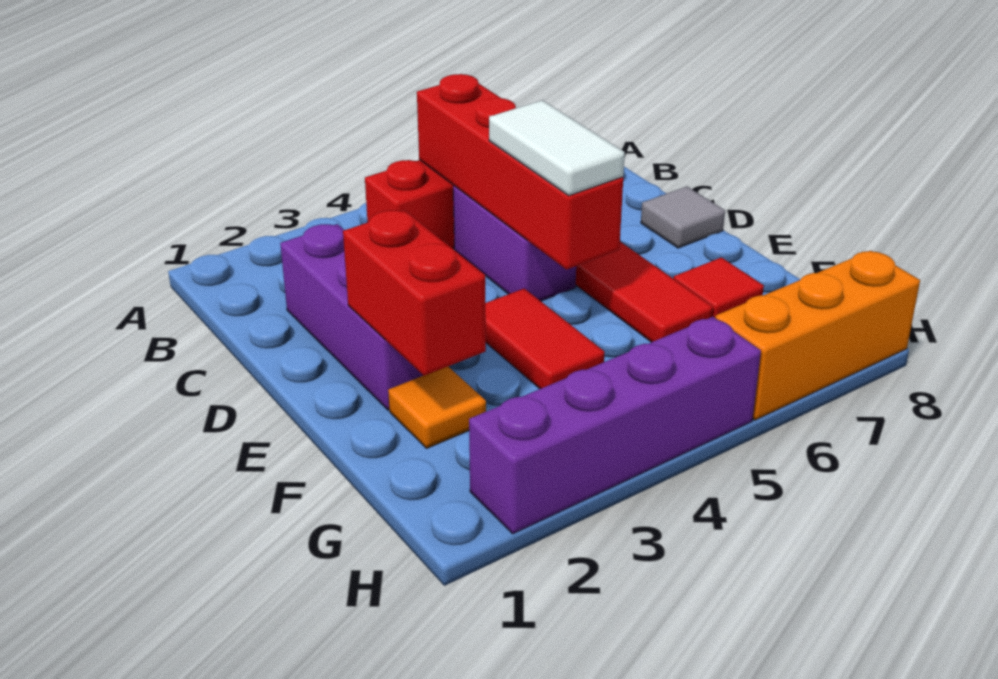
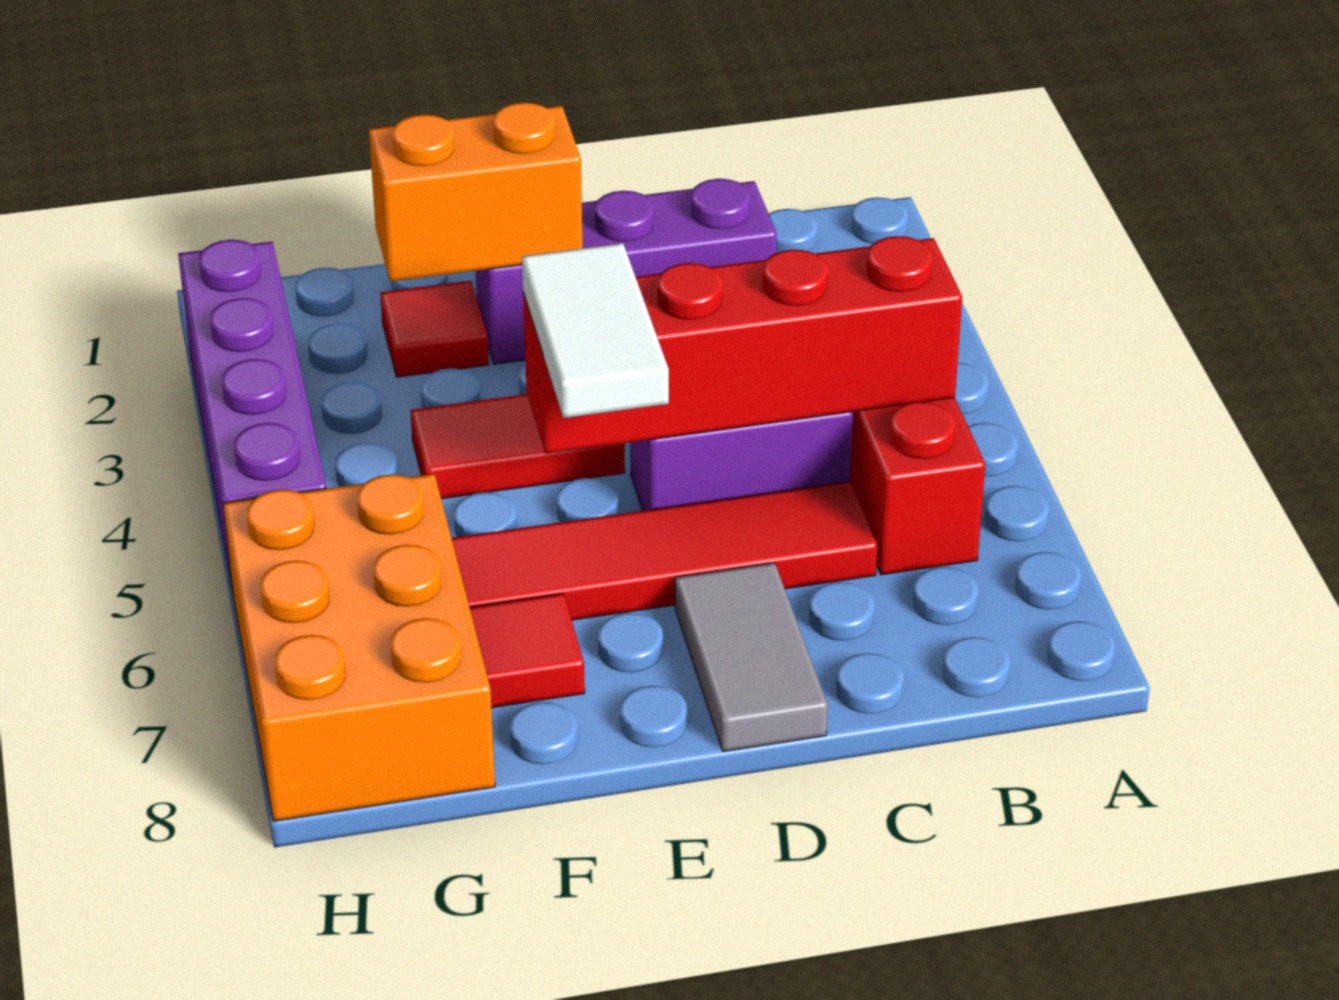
white 1x2 tile [489,100,625,196] -> white 1x2 tile turned to [522,243,669,418]
grey 1x1 tile [641,186,725,248] -> grey 1x2 tile [675,563,828,752]
red 1x2 brick [343,210,486,376] -> orange 1x2 brick [369,103,583,282]
orange 1x1 tile [388,367,486,448] -> red 1x1 tile [380,281,489,377]
orange 1x3 brick [715,251,920,420] -> orange 2x3 brick [223,474,495,821]

